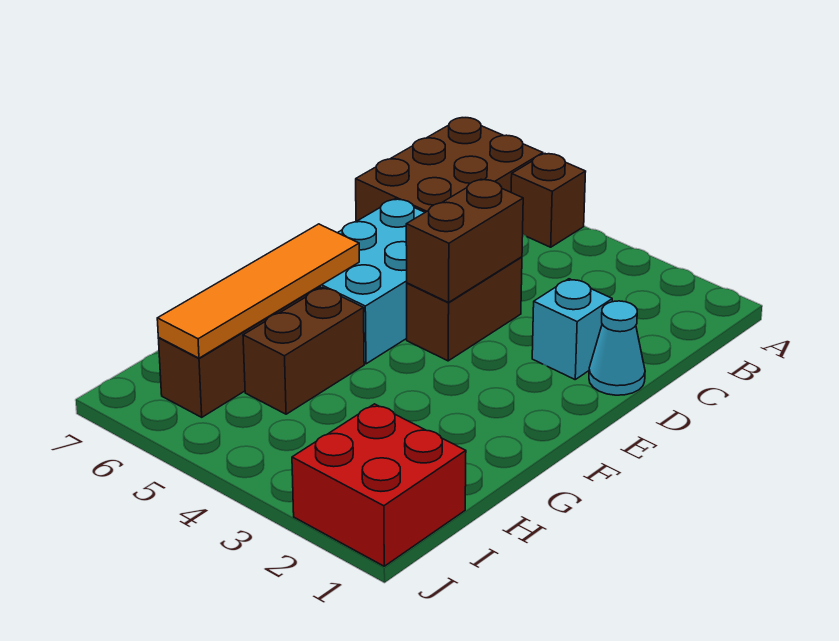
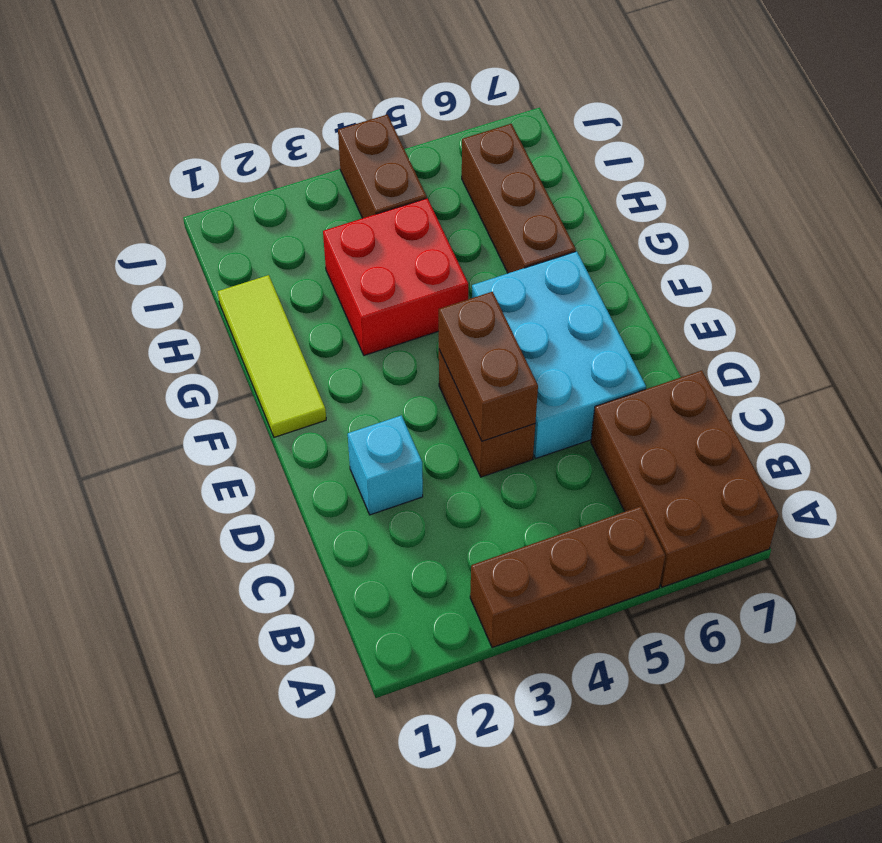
brown 1x1 brick [511,154,586,247] -> brown 1x3 brick [470,506,665,648]
cyan 1x1 cone [589,301,645,395] -> none
none -> lime 1x3 tile [218,275,326,437]
orange 1x4 tile [157,224,359,358] -> none
brown 1x2 brick [243,287,364,414] -> brown 1x2 brick moved to [338,115,427,218]
red 2x2 brick [292,404,466,566] -> red 2x2 brick moved to [323,198,468,355]

